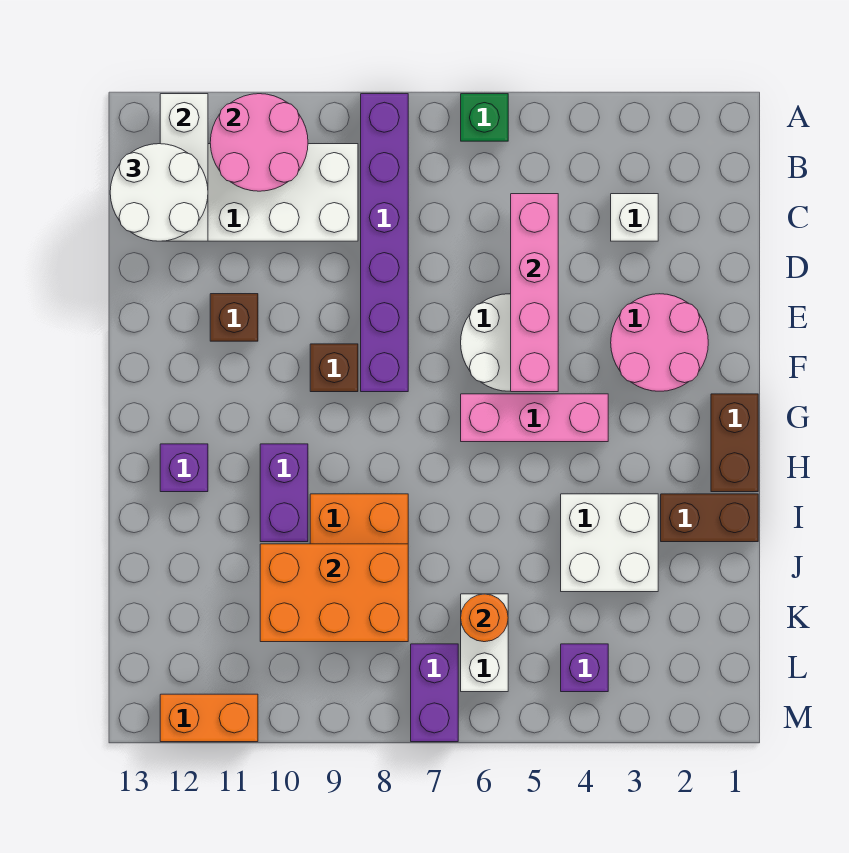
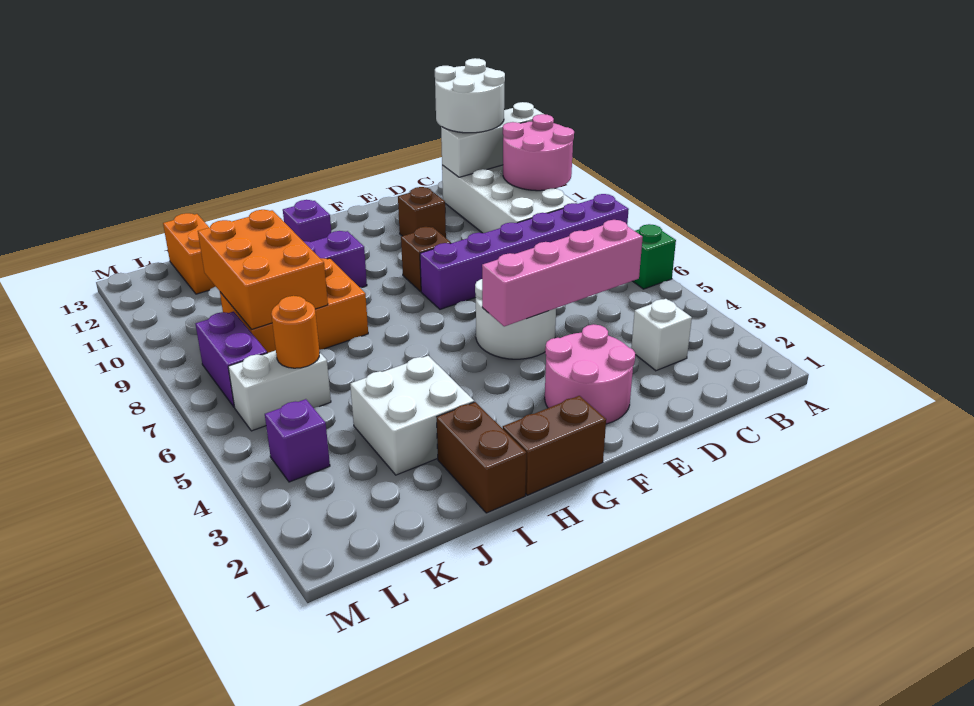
pink 1x3 brick [461,394,608,442] -> none
purple 1x2 brick [411,644,458,742] -> purple 1x2 brick turned to [196,312,267,407]
orange 1x2 brick [160,694,258,742] -> orange 1x2 brick moved to [163,213,215,294]

